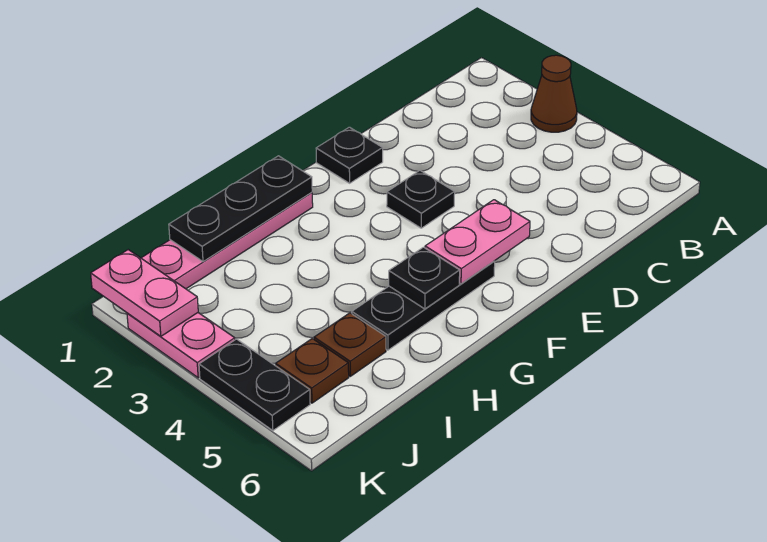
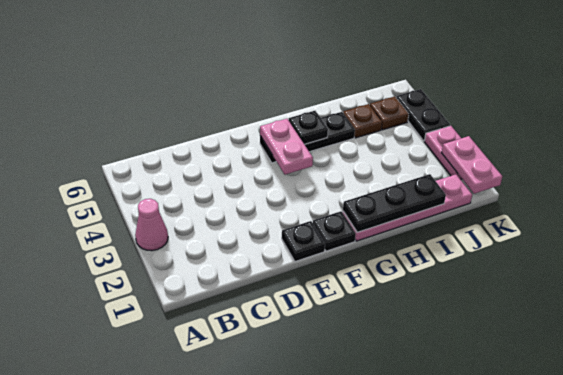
brown 1x1 cone [531,55,577,132] -> pink 1x1 cone [135,199,168,251]
black 1x1 plate [387,171,455,228] -> black 1x1 plate moved to [313,211,356,251]
pink 1x2 plate [425,200,530,284] -> pink 1x2 plate turned to [260,119,313,175]

